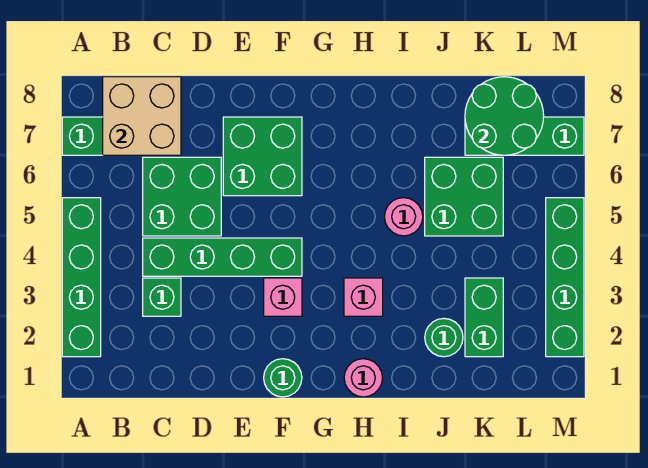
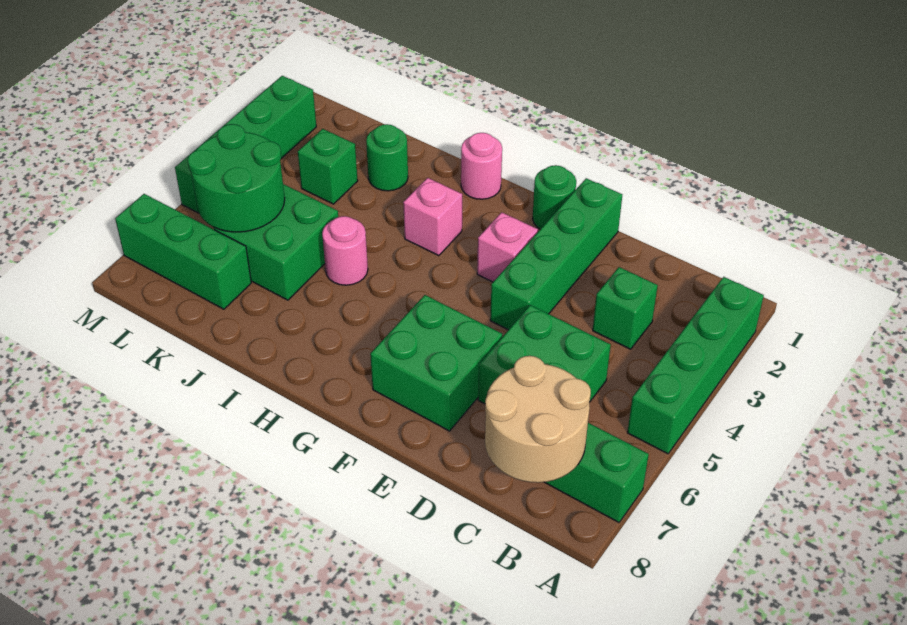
tan 2x2 brick [103,77,181,155] -> tan 2x2 round brick [485,356,591,483]
green 1x4 brick [143,238,302,276] -> green 1x4 brick turned to [490,178,622,330]
green 1x2 brick [465,278,503,357] -> green 1x1 brick [298,129,358,204]
green 2x2 round brick [465,77,544,155] -> green 2x2 round brick moved to [188,124,285,232]

